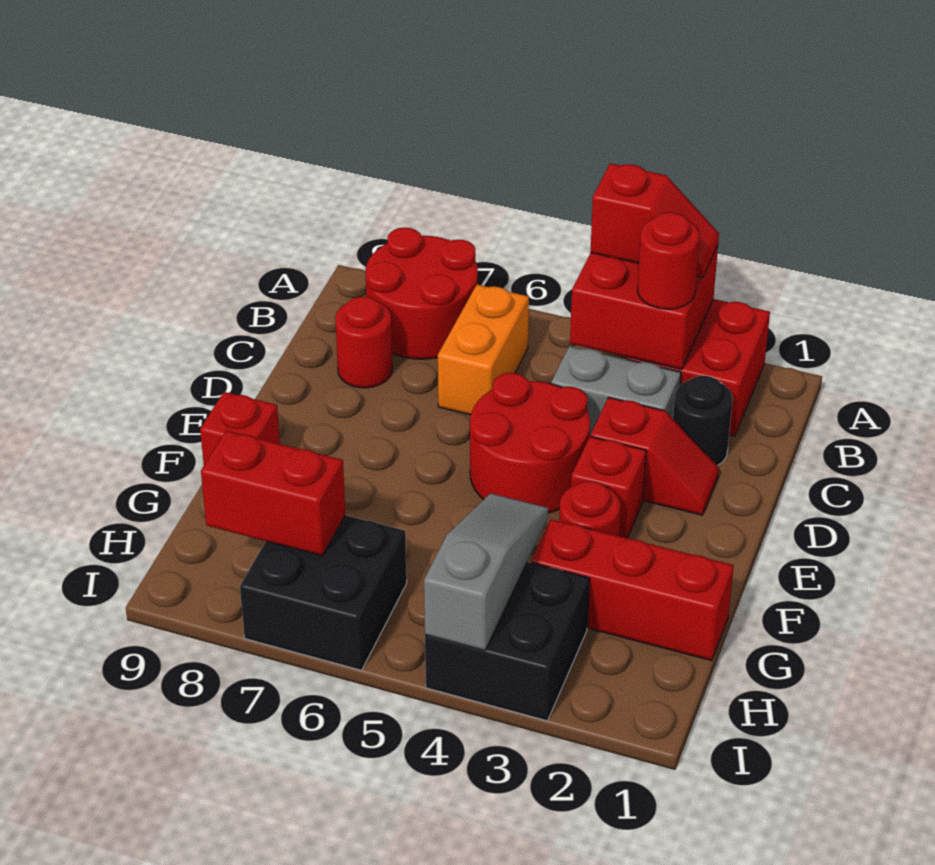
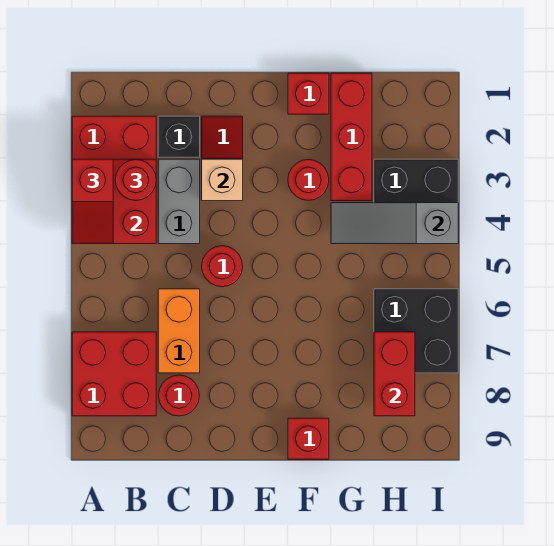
red 1x2 slope [590,163,719,278] -> red 1x2 slope turned to [72,159,113,244]
red 2x2 round brick [365,227,478,359] -> red 2x2 brick [72,332,156,416]
orange 1x2 brick [438,284,529,415] -> orange 1x2 brick turned to [158,289,200,373]
black 1x1 round brick [673,376,733,466] -> black 1x1 brick [158,116,200,157]
none -> tan 1x1 brick [202,159,243,201]
red 2x2 round brick [470,373,590,513] -> red 1x1 round brick [202,246,243,287]
red 1x1 brick [571,437,646,538] -> red 1x1 brick moved to [288,73,329,114]

